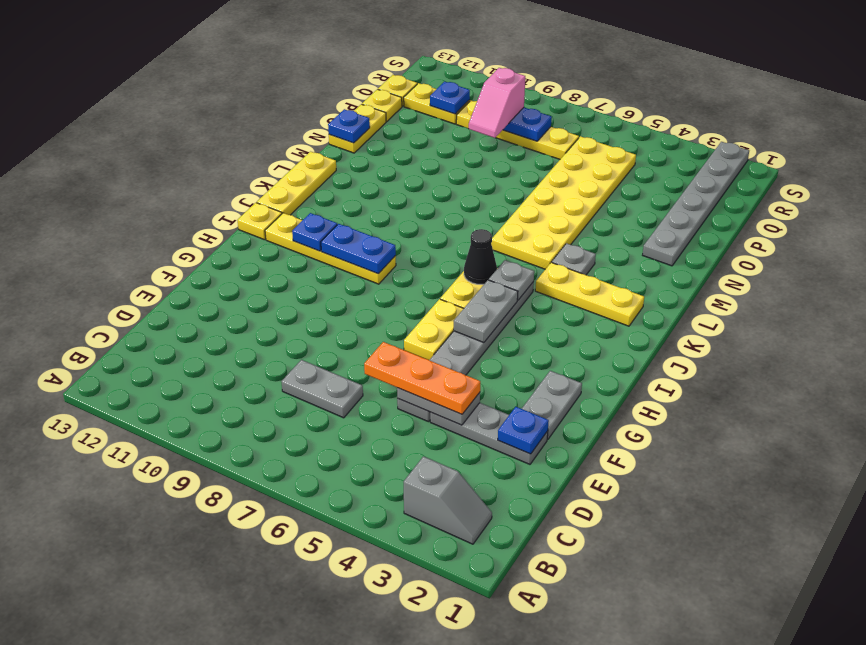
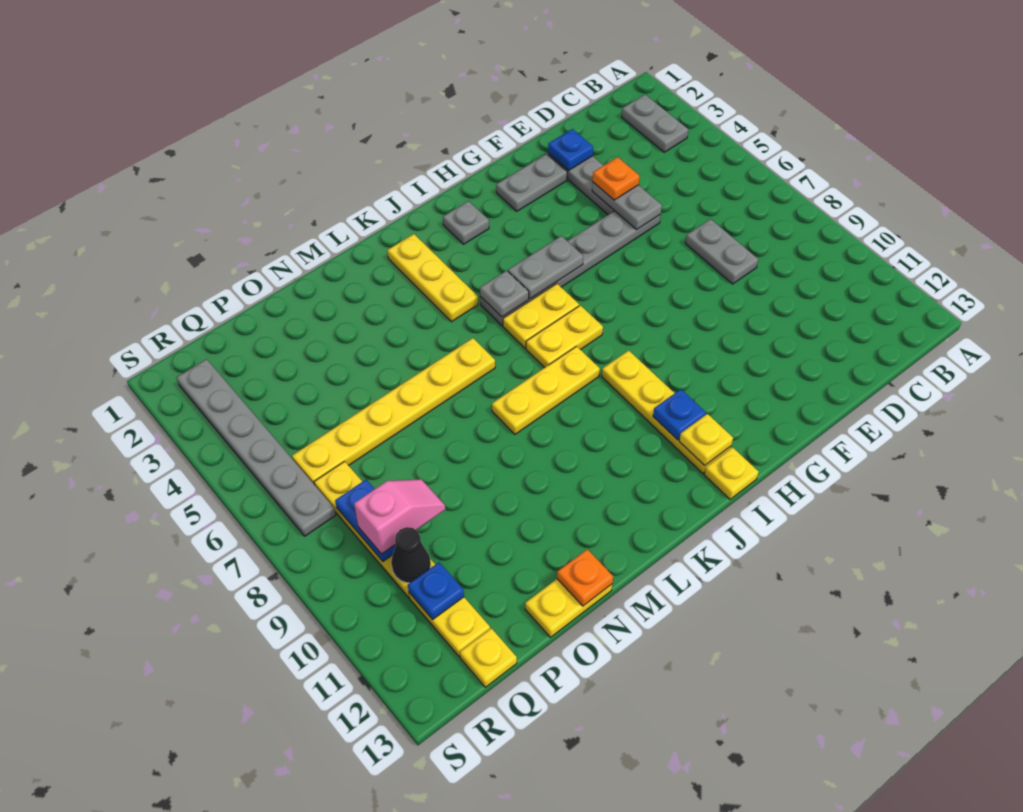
grey 1x2 slope [404,456,492,544] -> grey 1x2 plate [622,95,688,152]
orange 1x3 plate [364,342,480,414] -> orange 1x1 plate [593,157,640,200]
yellow 1x2 plate [404,299,464,360] -> yellow 1x2 plate moved to [526,305,603,368]
blue 1x2 plate [321,224,396,274] -> none
black 1x1 cone [464,229,497,285] -> black 1x1 cone moved to [391,527,431,583]
yellow 1x3 plate [257,152,336,215] -> yellow 1x3 plate moved to [492,346,600,434]
grey 1x1 plate [552,243,596,275] -> grey 1x1 plate moved to [443,201,489,244]
yellow 2x6 plate [491,136,636,269] -> yellow 1x6 plate [292,338,495,485]
grey 1x6 plate [643,142,749,266] -> grey 1x6 plate turned to [176,359,336,536]
blue 1x1 plate [328,109,370,143] -> orange 1x1 plate [557,549,613,606]
yellow 1x1 plate [362,89,402,122] -> yellow 1x1 plate moved to [679,414,733,466]

